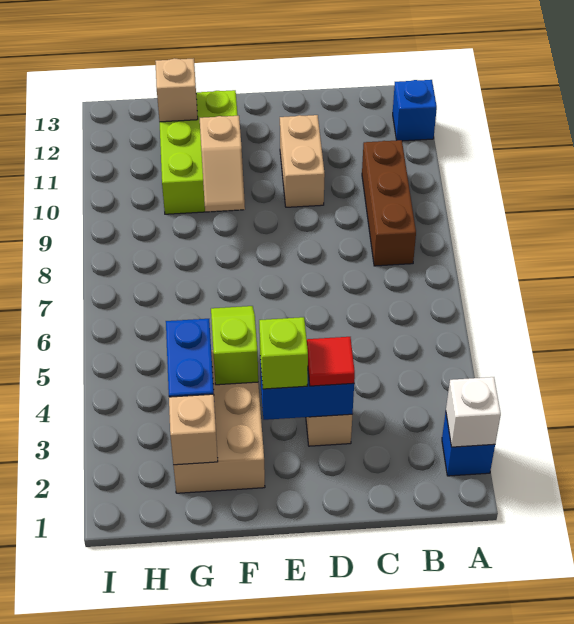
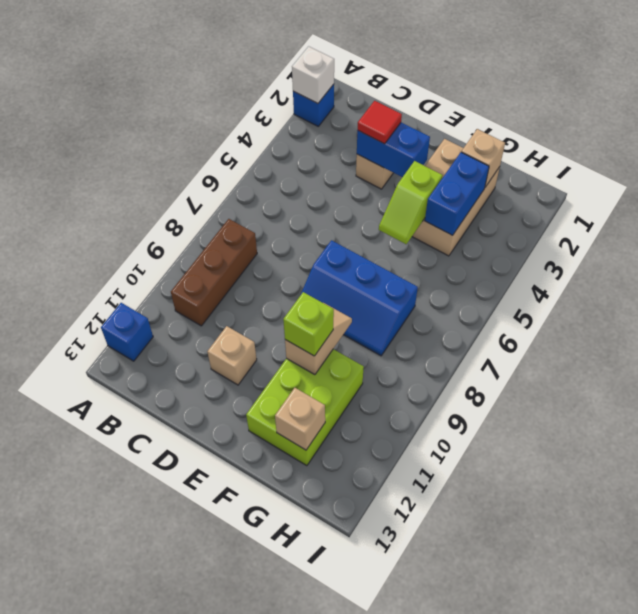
tan 1x2 brick [280,115,325,207] -> tan 1x1 brick [207,326,257,385]
lime 1x1 brick [259,317,308,389] -> lime 1x1 brick moved to [283,292,334,356]
none -> blue 2x3 slope [301,240,418,356]

